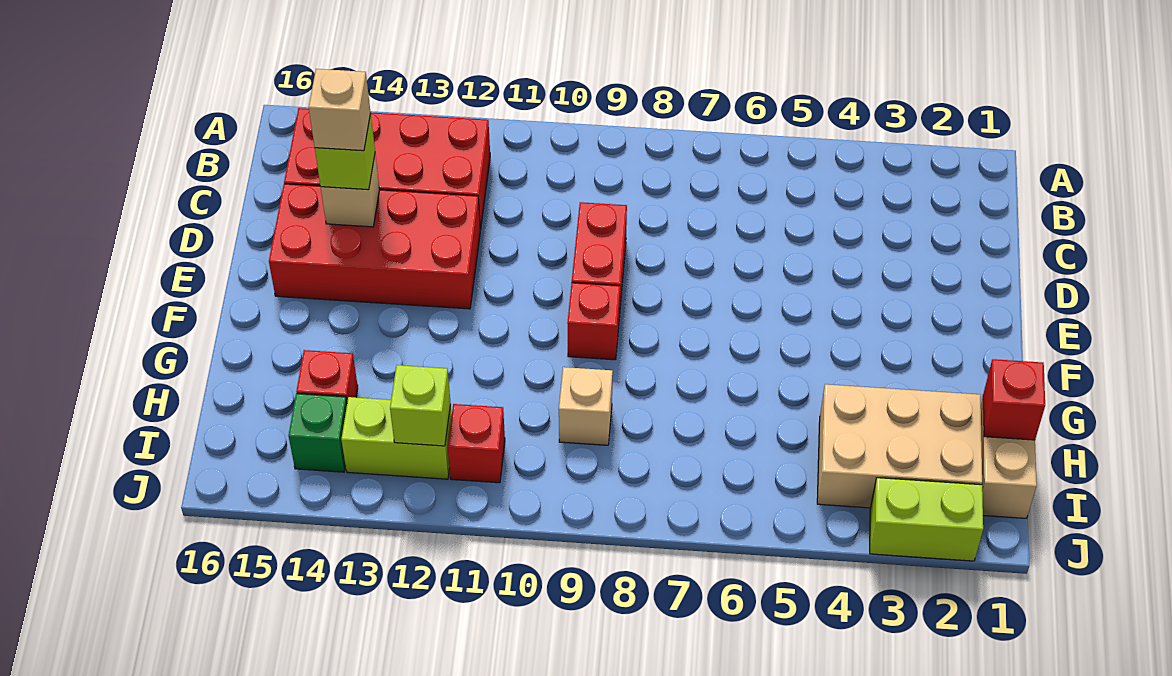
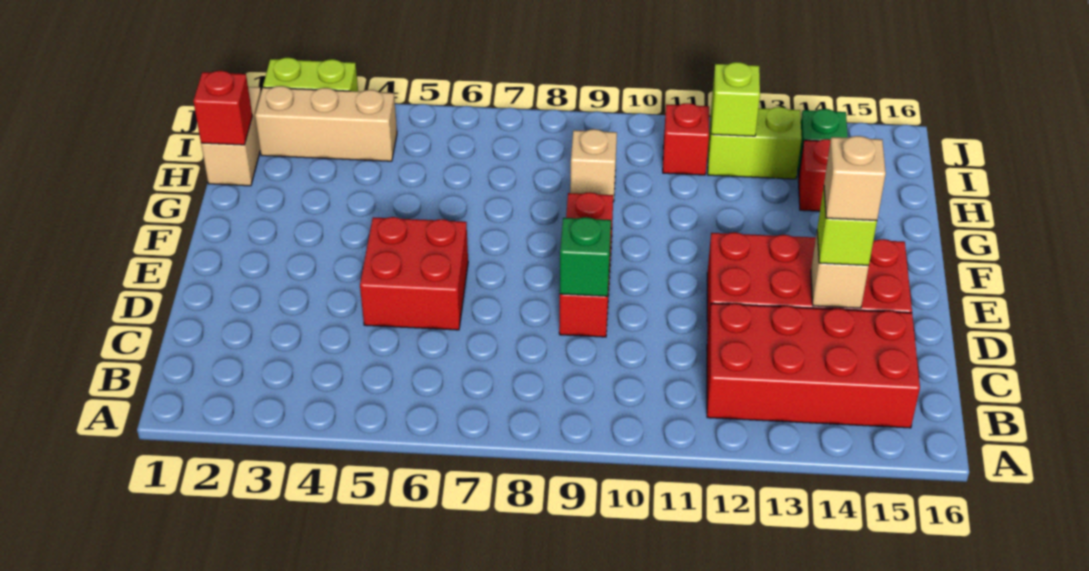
none -> red 2x2 brick [360,217,468,330]
none -> green 1x1 brick [560,217,611,296]
tan 2x3 brick [817,384,982,508] -> tan 1x3 brick [255,86,397,161]

